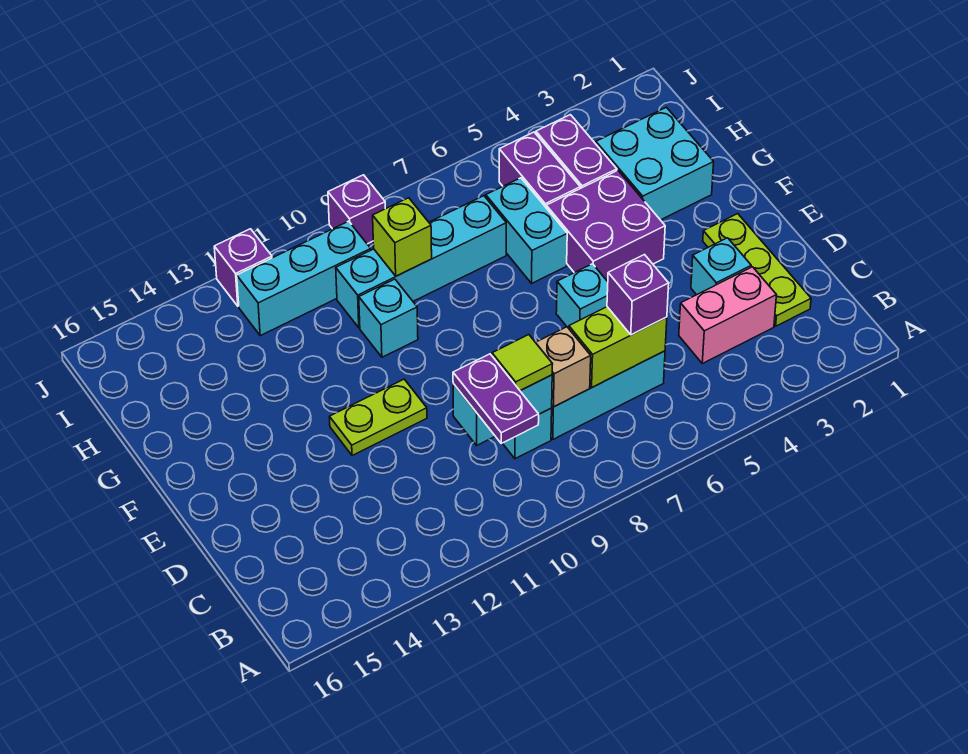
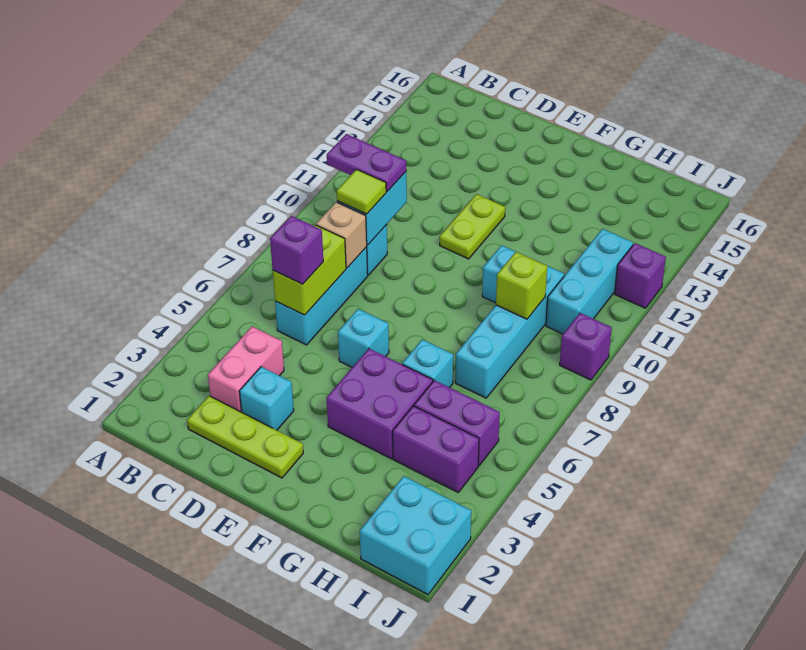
cyan 2x2 brick [596,107,714,220] -> cyan 2x2 brick moved to [360,476,471,594]
cyan 1x2 brick [486,178,567,283] -> cyan 1x1 brick [402,340,453,388]

